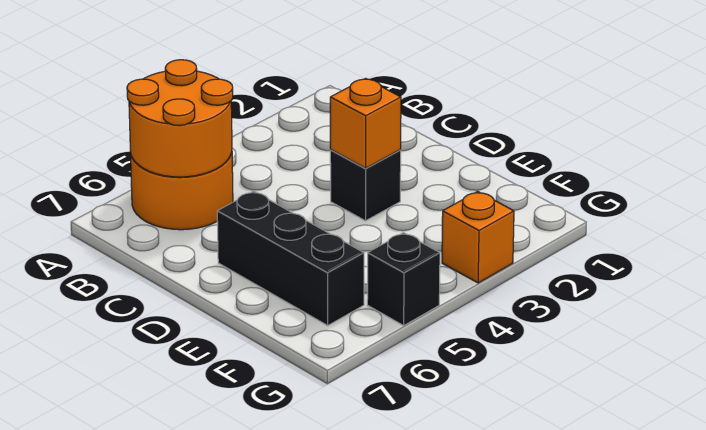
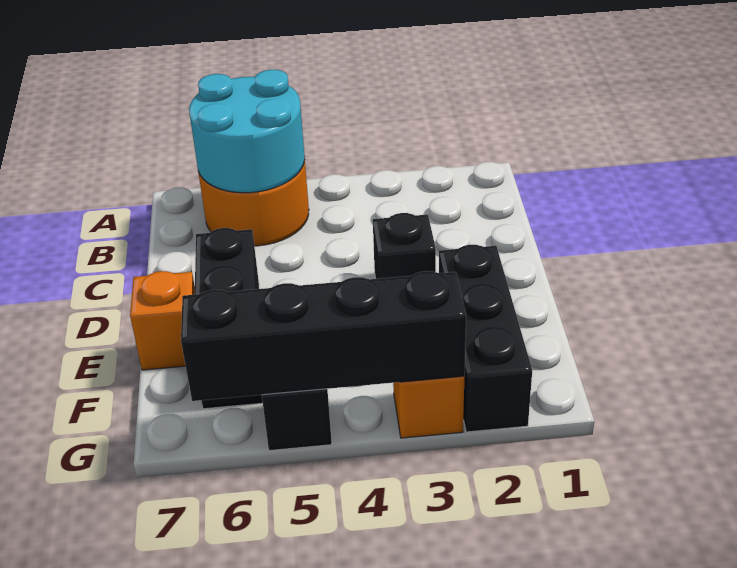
orange 2x2 round brick [127,60,233,177] -> cyan 2x2 round brick [189,70,305,193]
orange 1x1 brick [330,78,401,168] -> orange 1x1 brick moved to [130,271,195,370]
none -> black 1x3 brick [439,245,532,432]
none -> black 1x4 brick [181,271,466,401]

